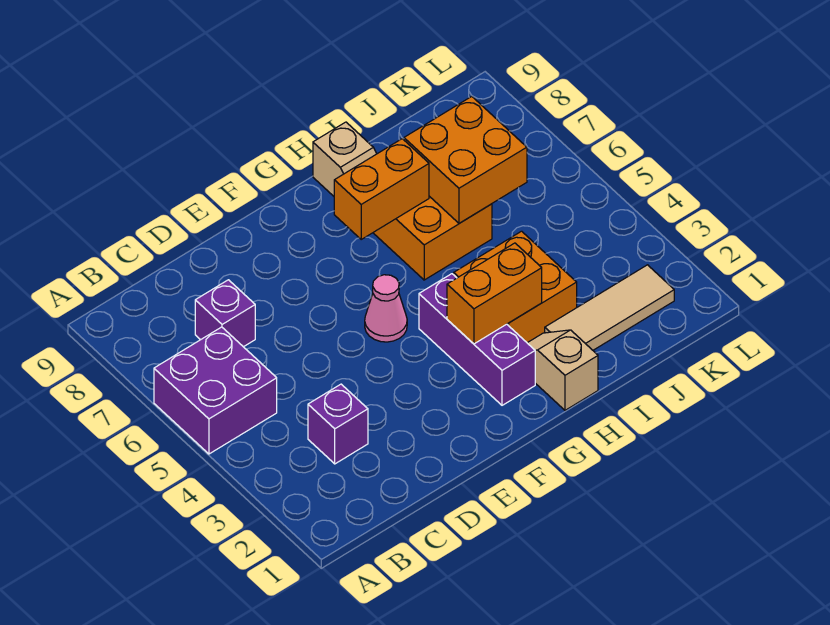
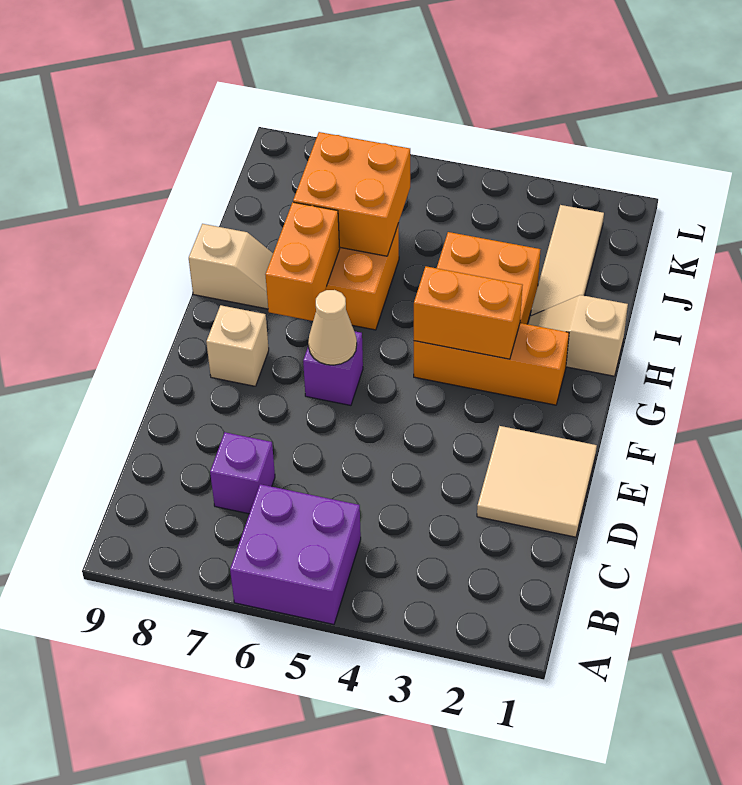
purple 1x1 brick [308,384,368,464] -> purple 1x1 brick moved to [303,331,363,405]
none -> tan 2x2 tile [477,426,597,537]
pink 1x1 cone [365,275,407,342] -> none
none -> tan 1x1 cone [308,290,357,365]
none -> tan 1x1 brick [206,305,269,386]
purple 1x3 brick [419,274,535,405] -> orange 1x3 brick [414,323,569,405]
orange 1x2 brick [447,243,542,344] -> orange 1x2 brick turned to [414,266,522,359]

